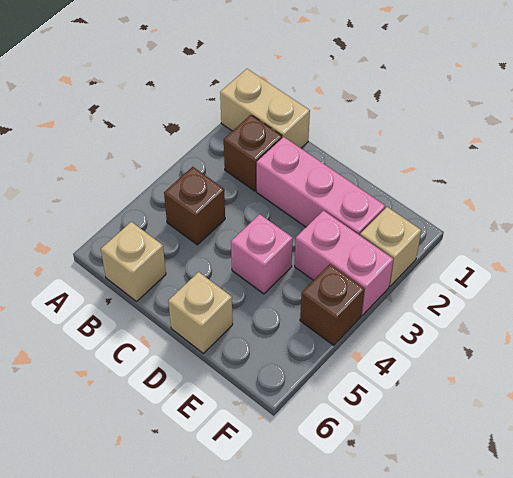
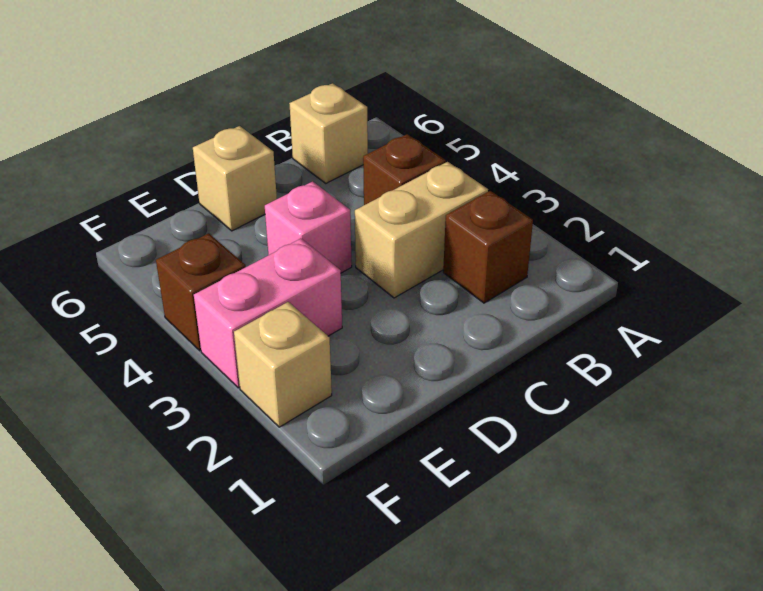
tan 1x2 brick [220,69,310,148] -> tan 1x2 brick moved to [355,162,488,298]
pink 1x3 brick [257,137,385,235] -> none

